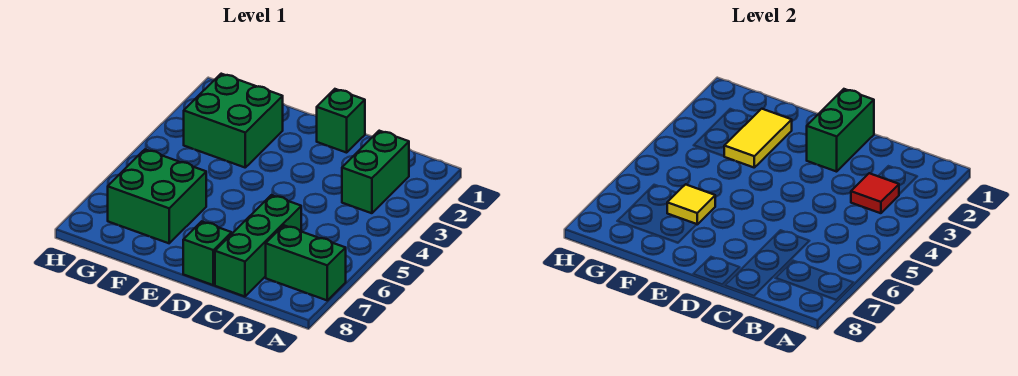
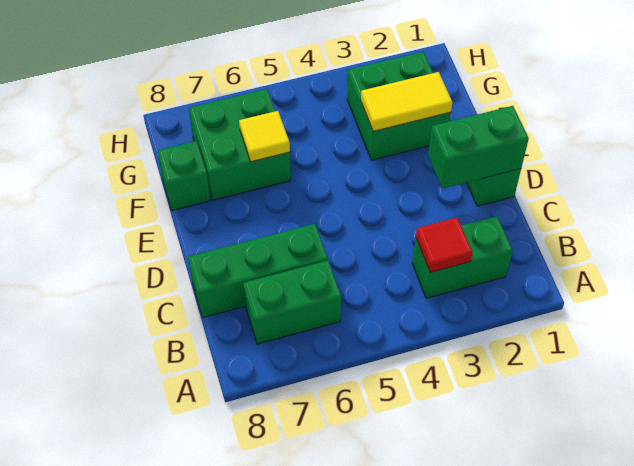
green 1x2 brick [266,225,346,300] -> green 1x2 brick turned to [243,260,341,344]
green 1x1 brick [183,221,232,285] -> green 1x1 brick moved to [157,141,210,210]

